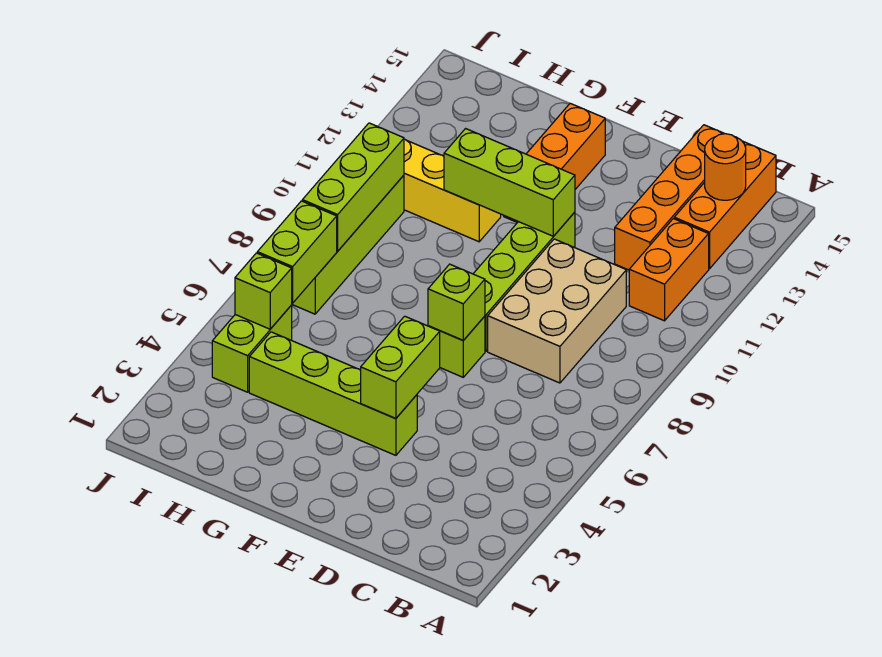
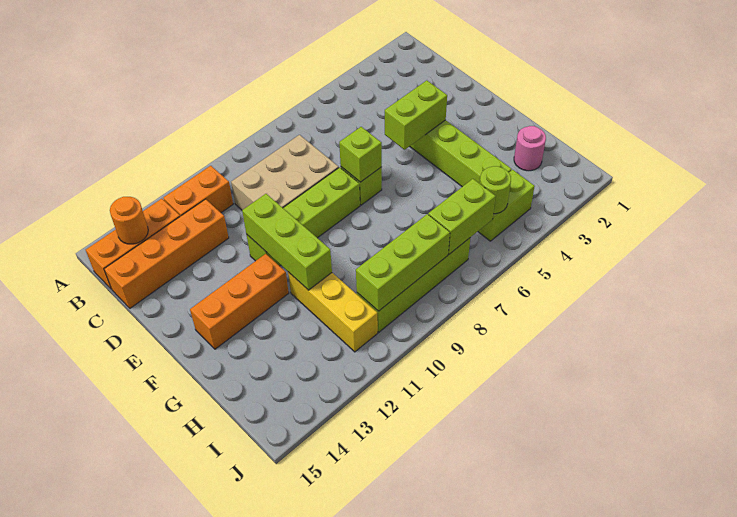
none -> pink 1x1 round brick [514,126,546,171]
lime 1x1 brick [235,253,292,329] -> lime 1x1 round brick [480,166,511,214]

